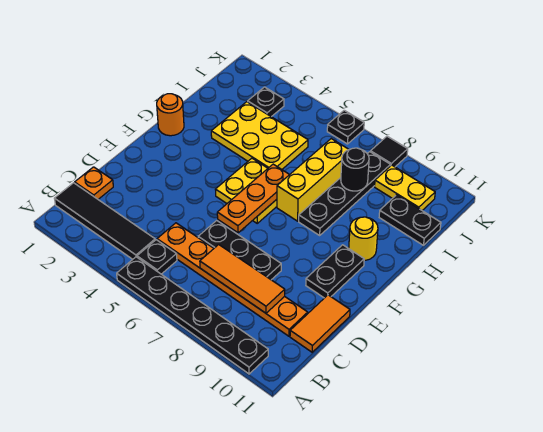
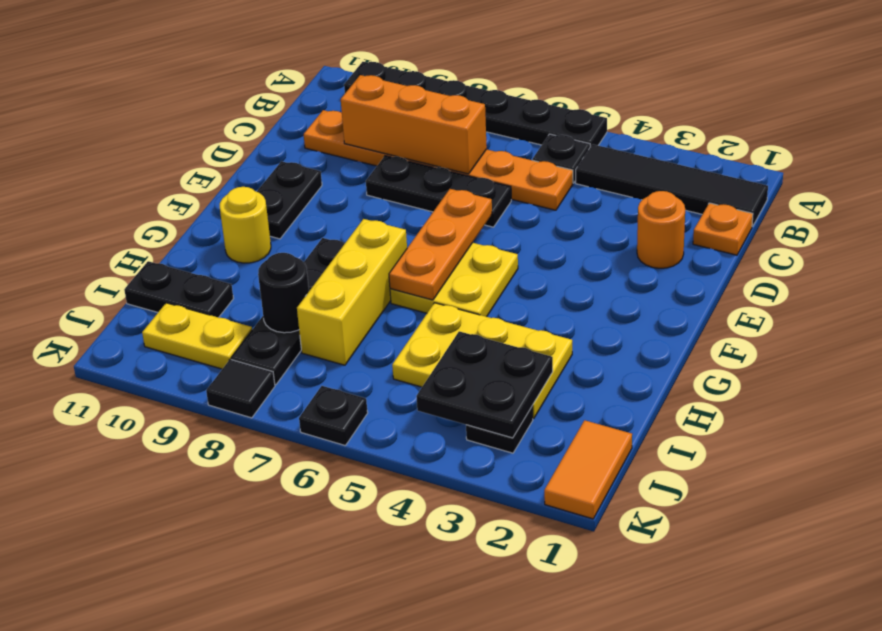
orange 1x3 tile [200,245,285,313] -> orange 1x3 brick [341,75,487,174]
orange 1x2 tile [290,295,350,352] -> orange 1x2 tile moved to [544,420,632,519]
orange 1x1 round brick [157,94,184,136] -> orange 1x1 round brick moved to [637,191,685,268]
none -> black 2x2 plate [416,331,553,438]

